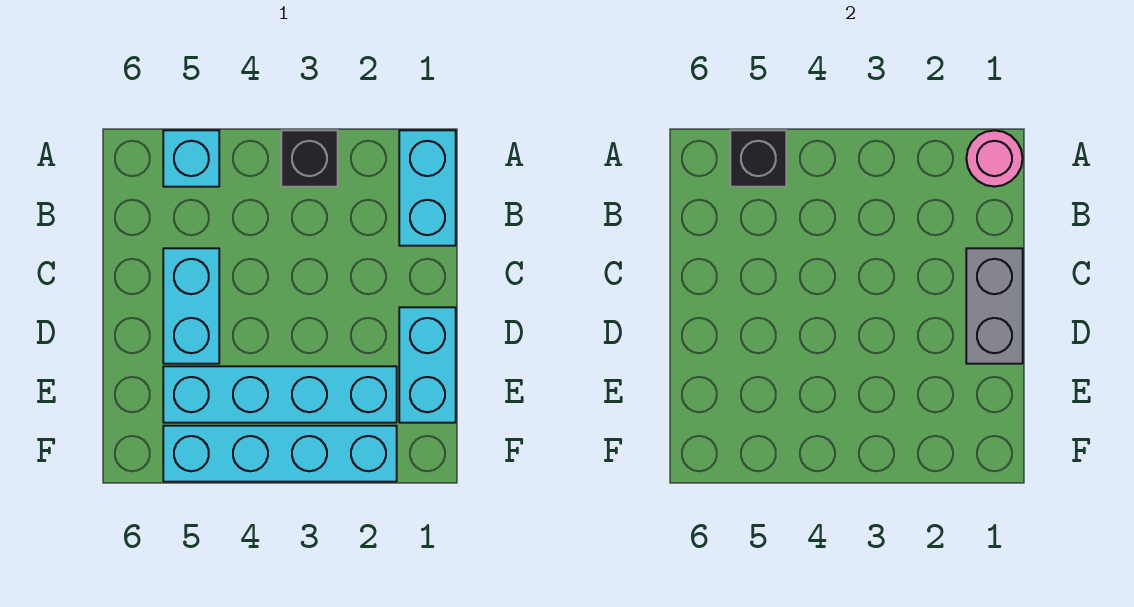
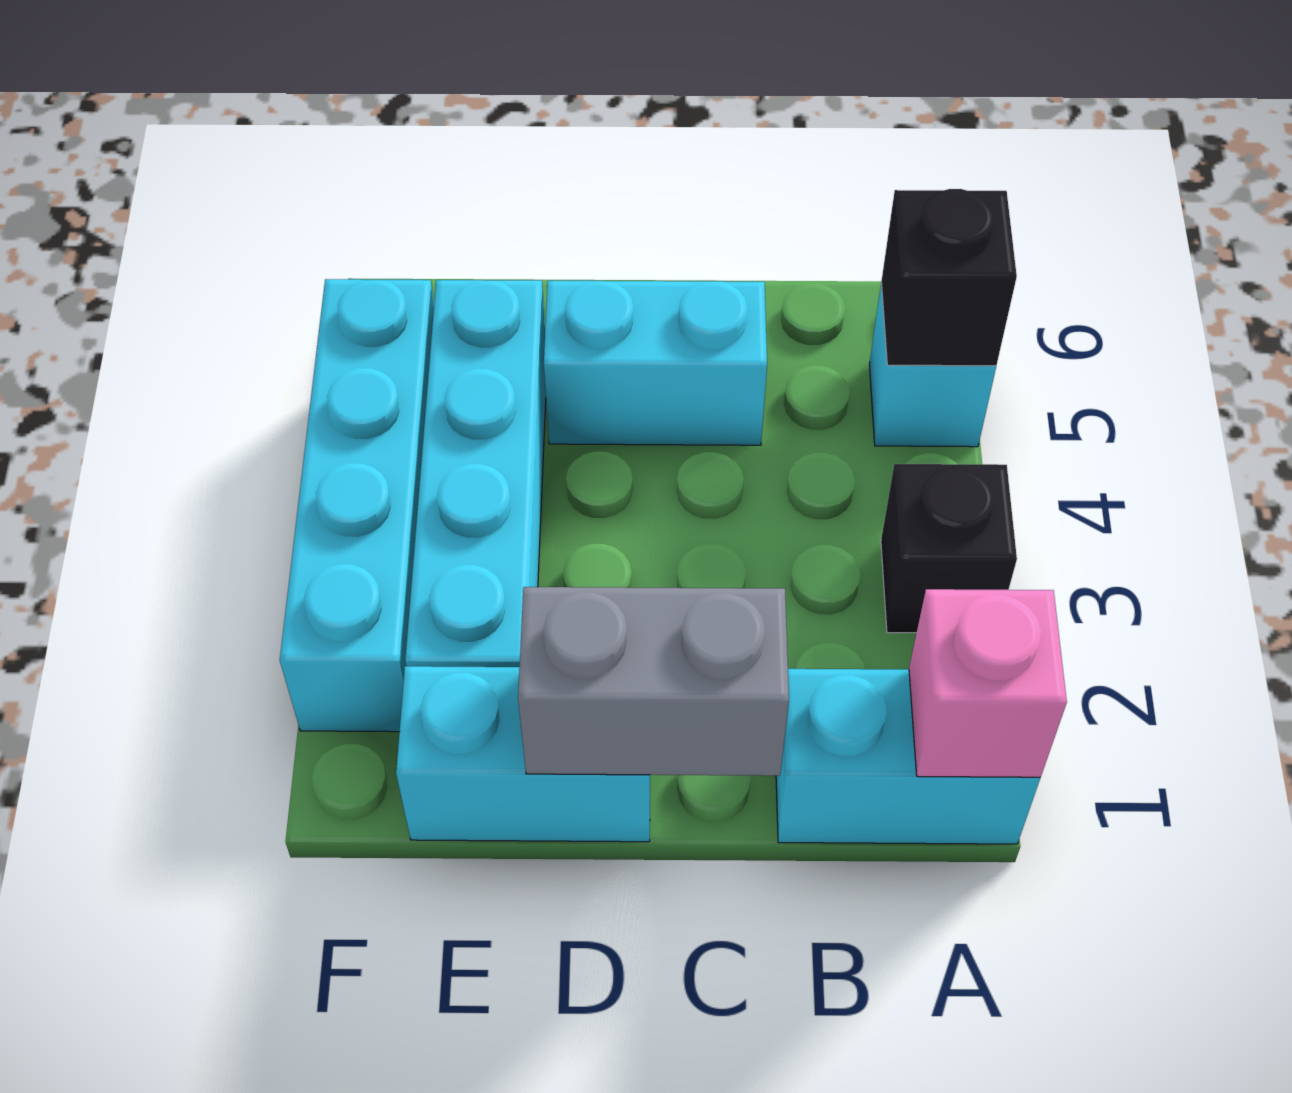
pink 1x1 round brick [966,130,1023,187] -> pink 1x1 brick [909,589,1067,777]

